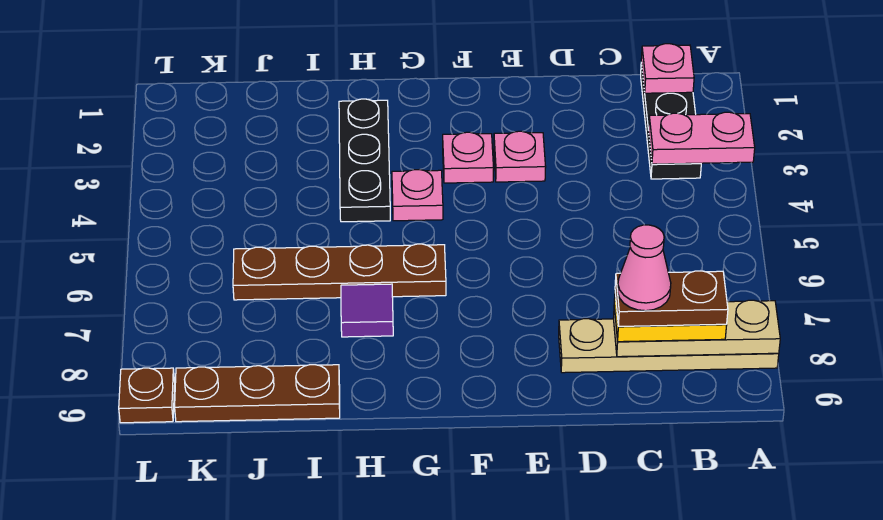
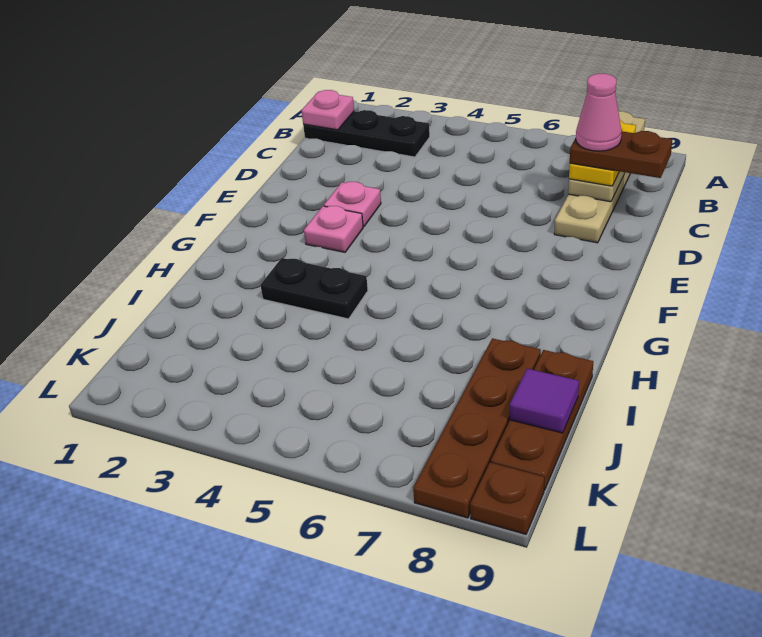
pink 1x2 plate [649,112,755,164] -> none
brown 1x2 plate [615,271,728,326] -> brown 1x2 plate turned to [570,131,672,178]
pink 1x1 plate [392,169,443,221] -> none
brown 1x4 plate [233,244,446,300] -> brown 1x4 plate moved to [413,338,541,518]
black 1x3 plate [339,99,390,222] -> black 1x2 plate [261,258,368,319]
purple 1x1 tile [341,284,393,337] -> purple 1x1 tile moved to [510,369,579,433]

